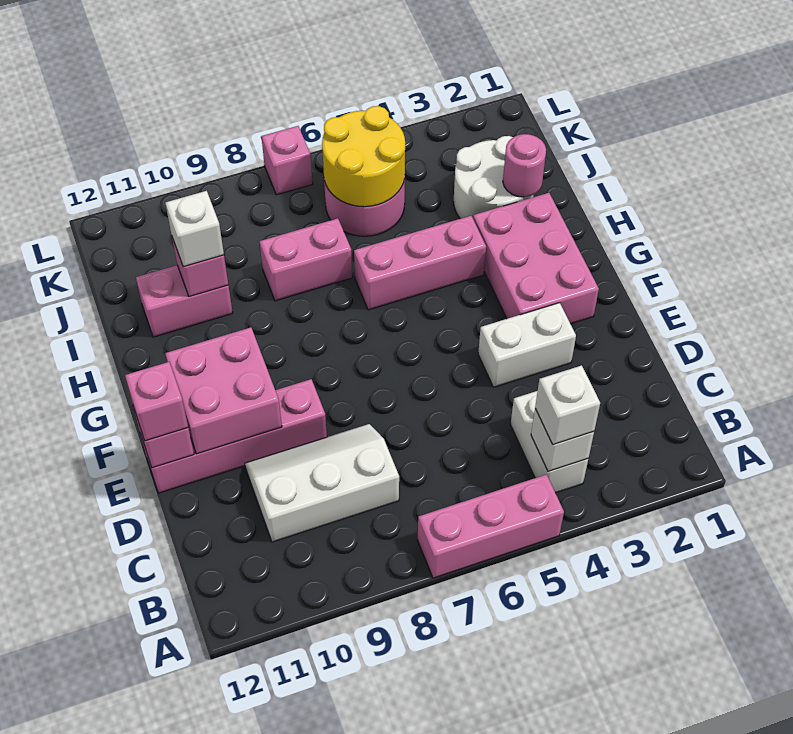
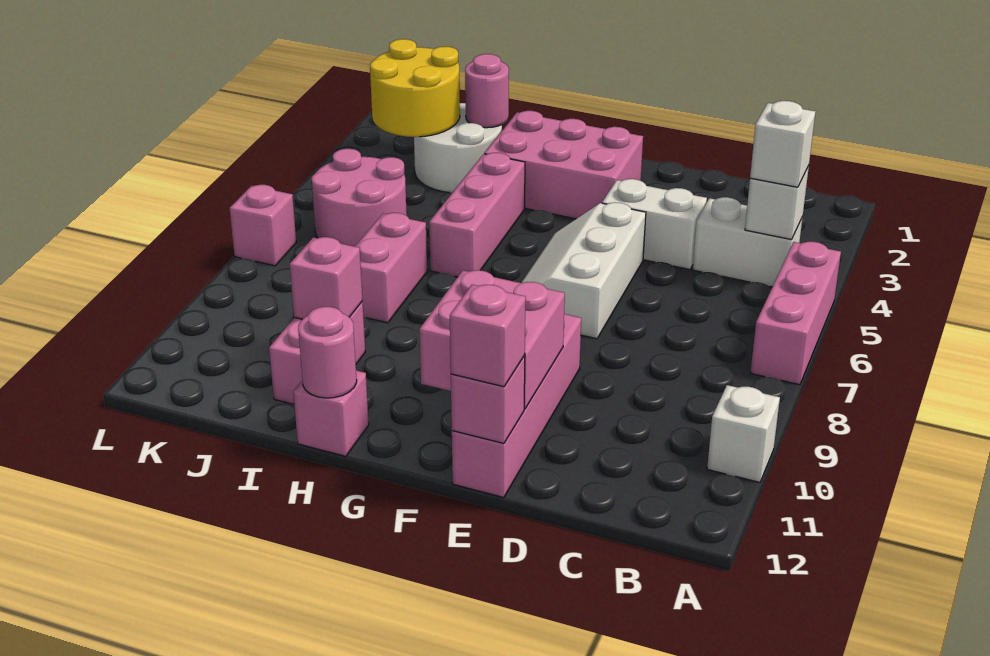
white 2x3 slope [245,424,399,542] -> white 2x3 slope moved to [521,202,646,339]
white 1x2 brick [478,303,576,387] -> white 1x2 brick turned to [602,179,707,270]
none -> pink 1x1 brick [293,371,369,456]
none -> pink 1x1 round brick [298,307,357,398]
white 1x1 brick [166,191,224,267] -> white 1x1 brick moved to [707,385,780,482]
yellow 2x2 round brick [322,106,405,207] -> yellow 2x2 round brick moved to [370,39,460,137]

